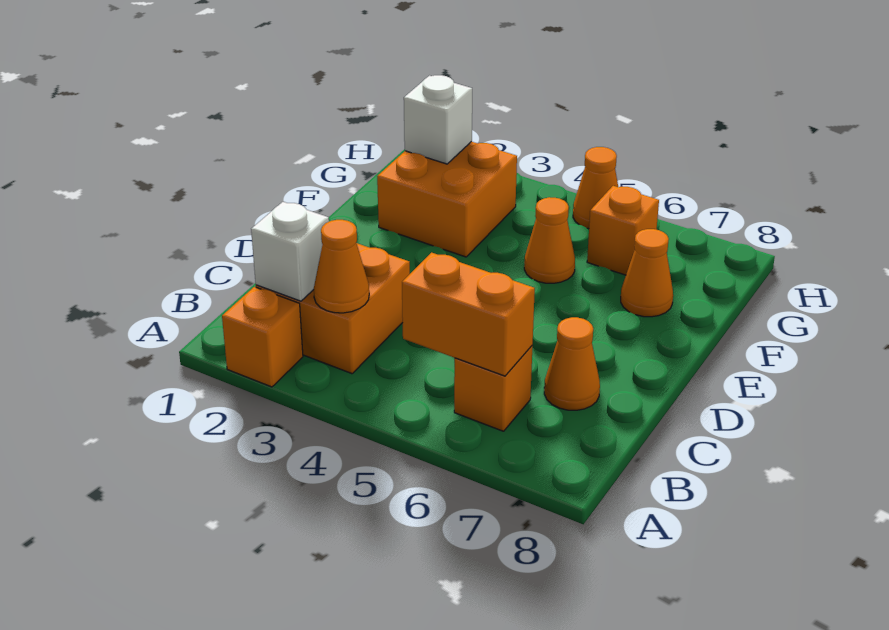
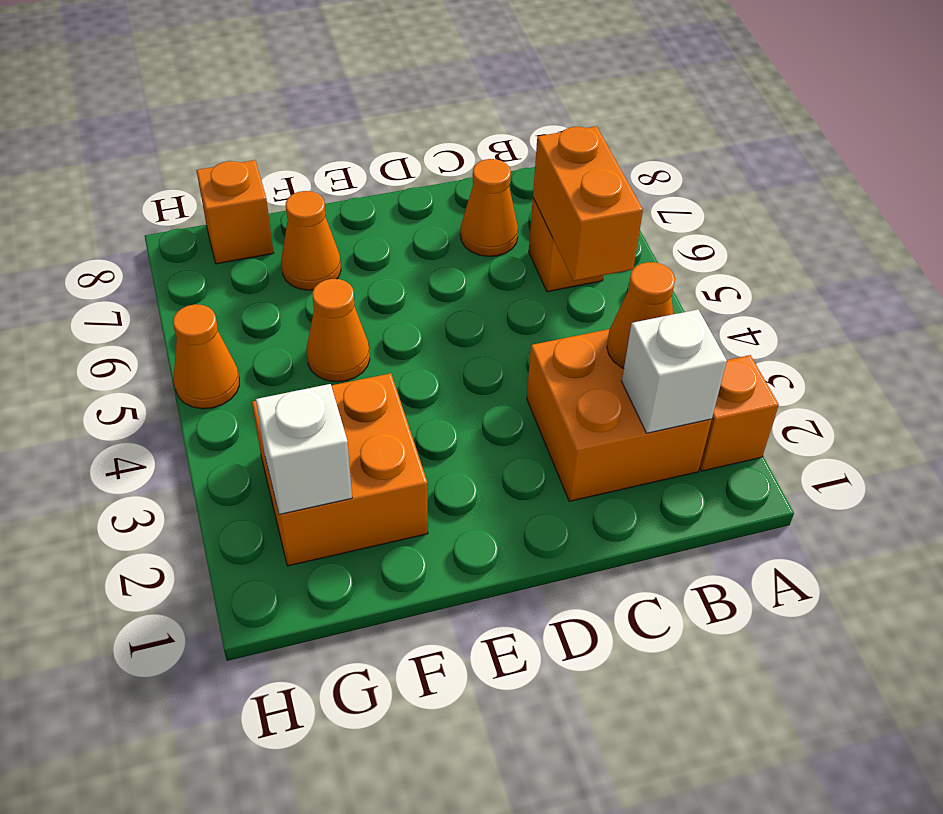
orange 1x1 brick [587,186,659,275] -> orange 1x1 brick moved to [196,160,274,264]

